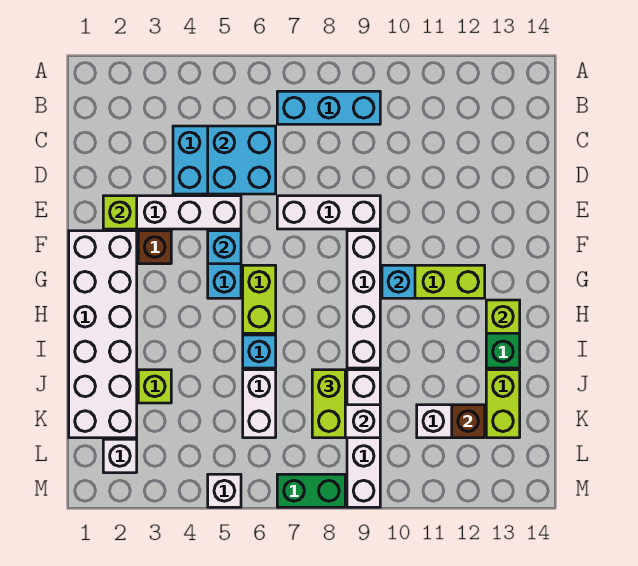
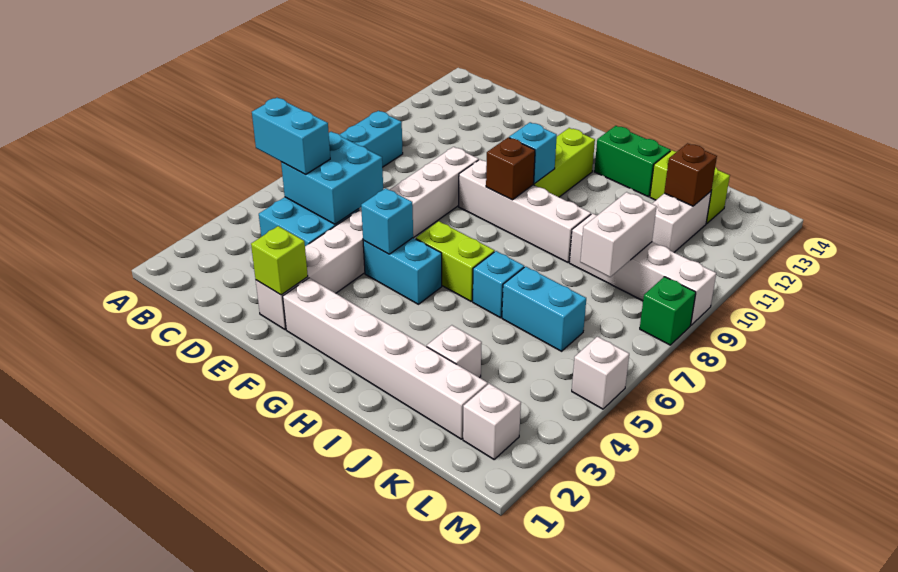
none -> cyan 1x2 brick [252,98,330,174]
white 2x6 brick [69,231,137,438] -> white 1x6 brick [283,278,488,439]
brown 1x1 brick [138,231,171,264] -> brown 1x1 brick moved to [486,137,535,200]
lime 1x1 brick [486,300,520,333] -> none
lime 1x1 brick [138,370,171,403] -> white 1x1 brick [427,325,482,378]
white 1x2 brick [243,370,276,438] -> cyan 1x2 brick [502,267,586,351]
lime 1x2 brick [312,370,345,438] -> none
green 1x2 brick [277,474,345,507] -> green 1x1 brick [640,277,696,345]

